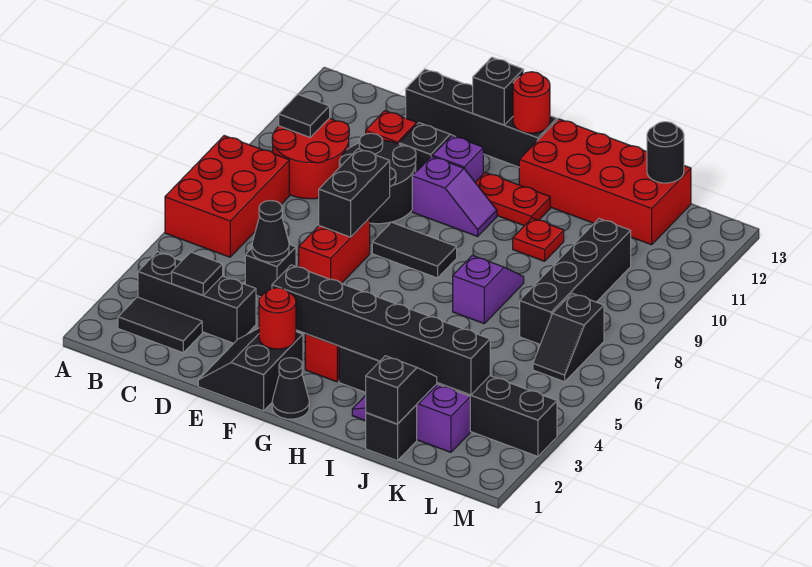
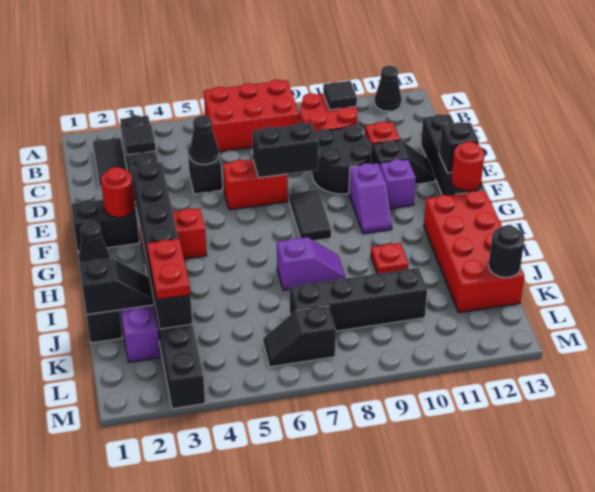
none -> black 1x1 cone [375,66,402,111]
red 1x2 plate [475,173,550,226] -> red 1x2 plate moved to [147,239,190,300]

